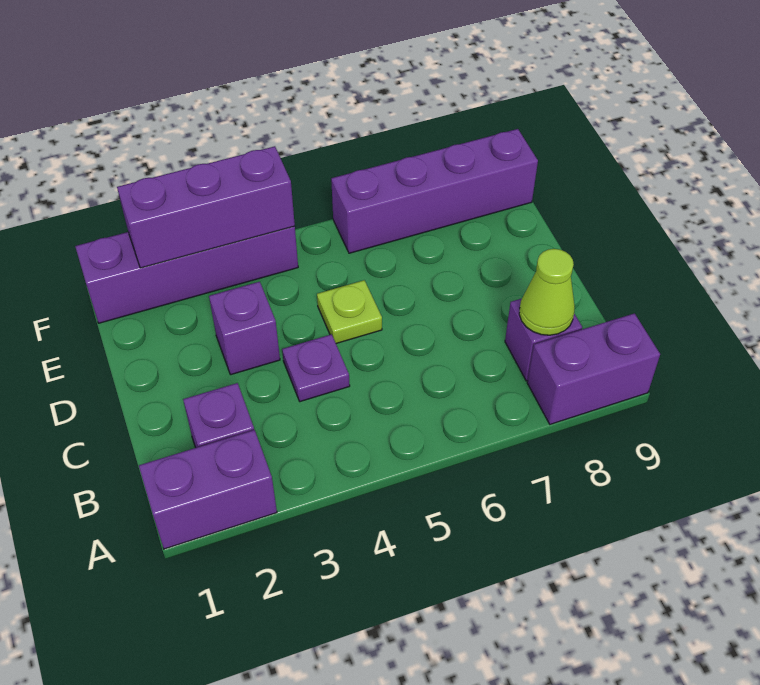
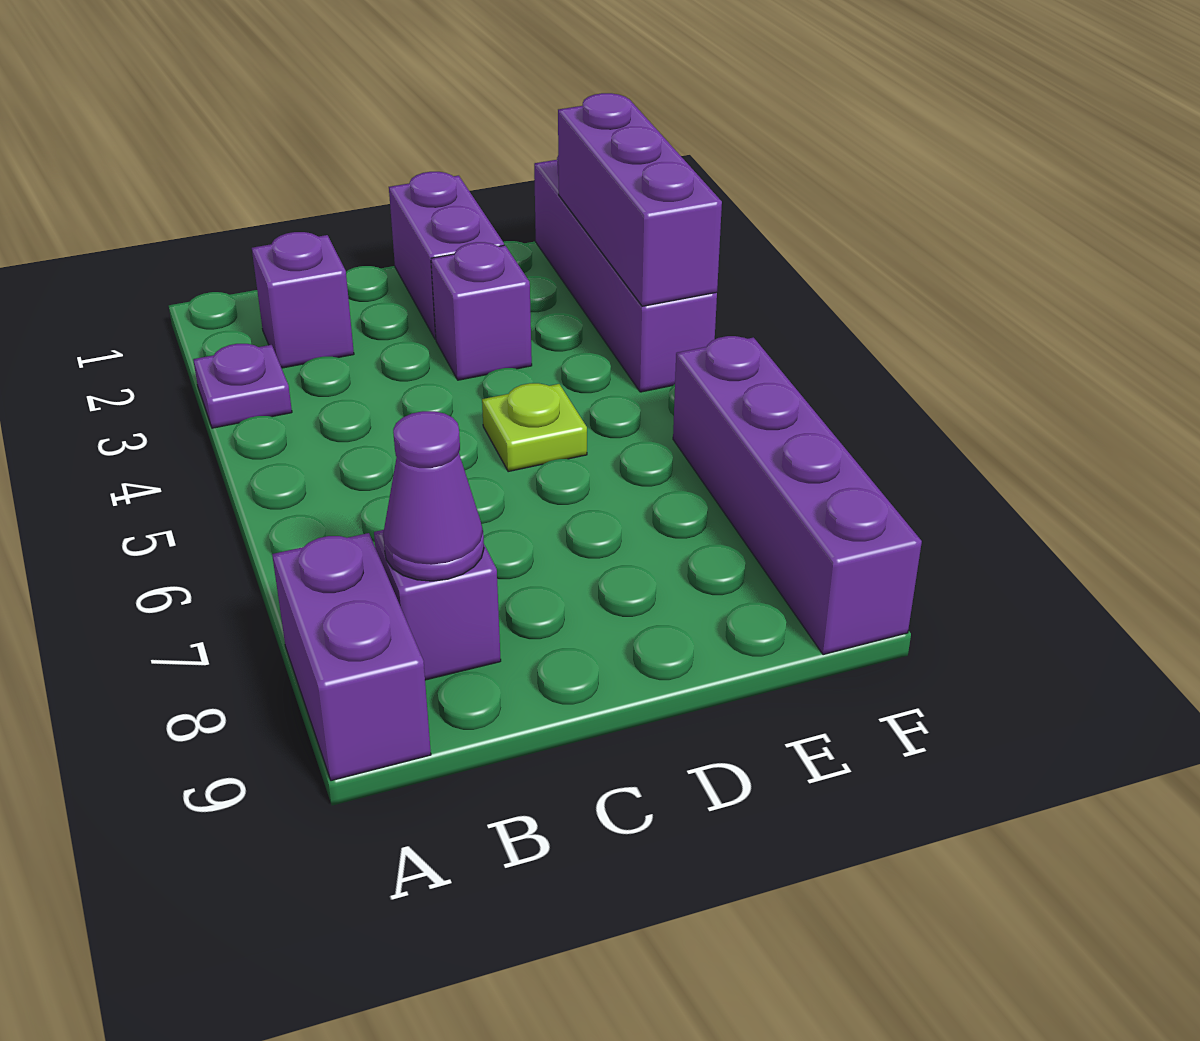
purple 1x2 brick [139,430,277,549] -> purple 1x2 brick moved to [389,172,504,339]
lime 1x1 cone [519,249,575,335] -> purple 1x1 cone [383,411,484,581]
purple 1x1 plate [282,334,350,402] -> purple 1x1 plate moved to [193,344,292,428]

